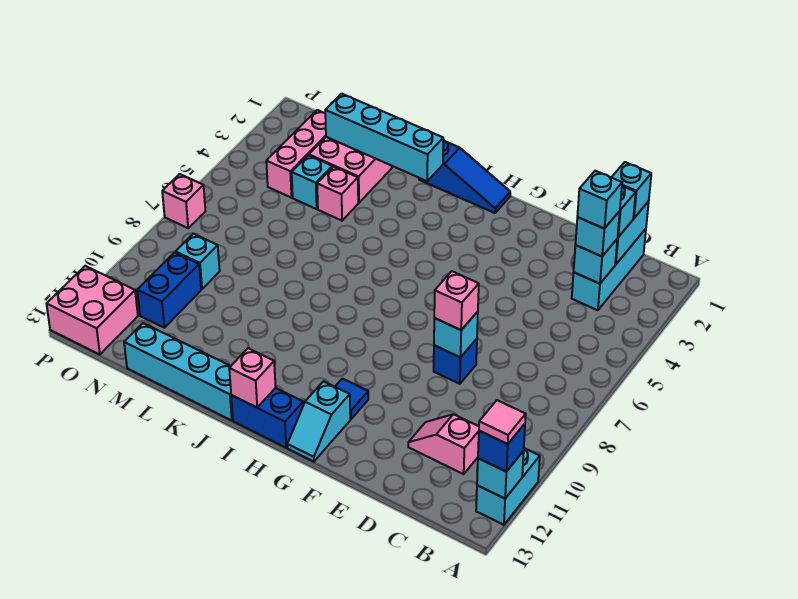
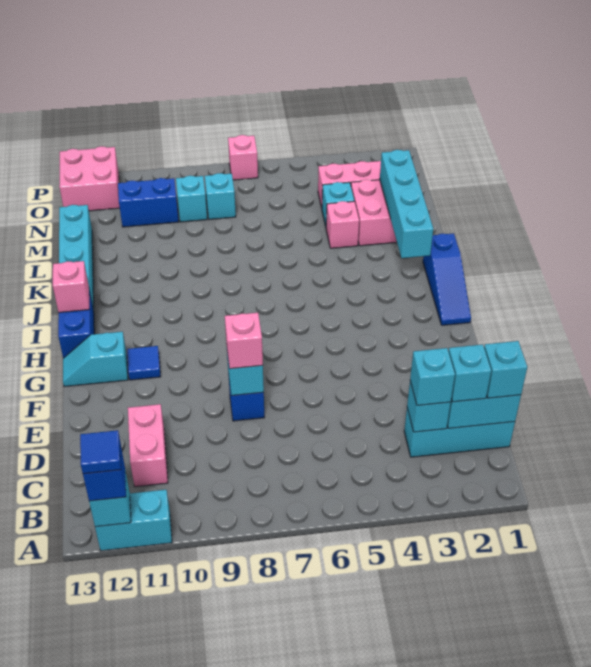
pink 1x1 tile [479,400,526,444] -> blue 1x1 tile [80,430,121,474]
cyan 1x1 brick [577,171,622,229] -> cyan 1x1 brick moved to [205,173,236,219]
pink 1x2 slope [408,414,479,474] -> pink 1x2 brick [128,404,168,487]

